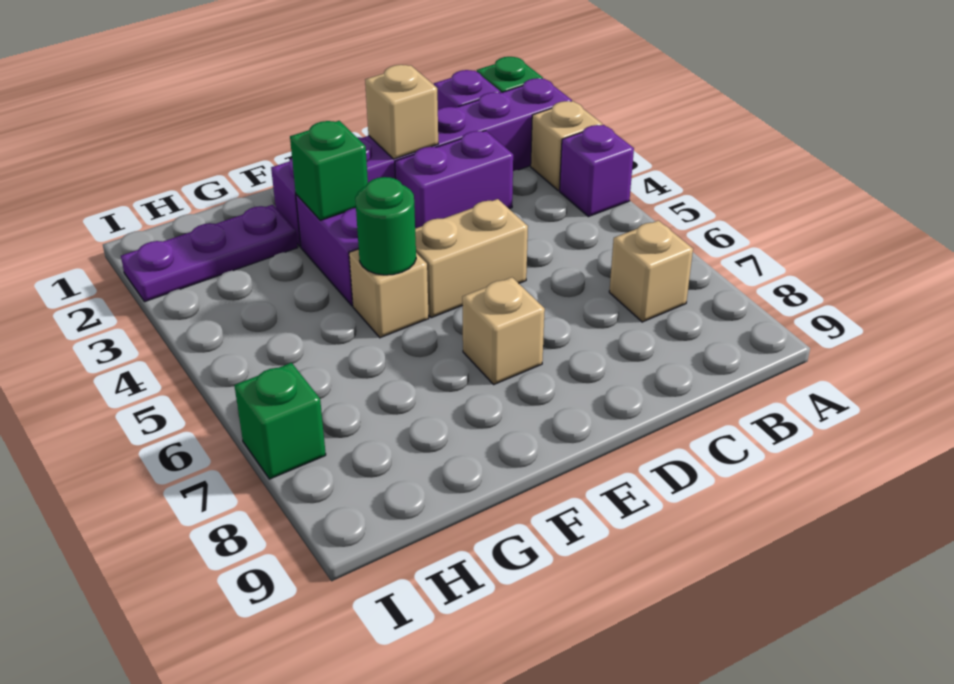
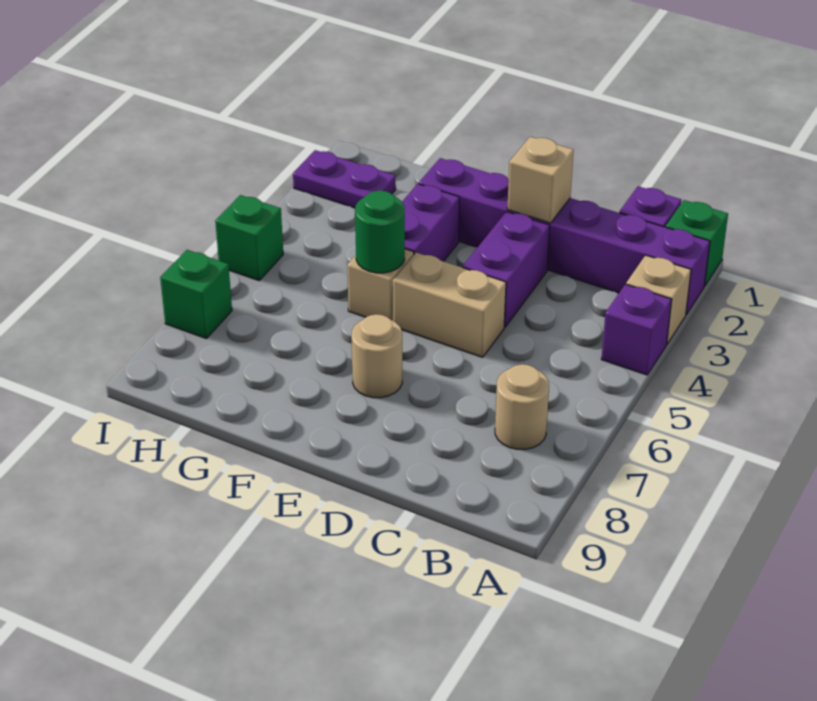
tan 1x1 brick [609,220,693,322] -> tan 1x1 round brick [495,364,549,450]
purple 1x2 brick [395,131,513,229] -> purple 1x2 brick turned to [463,212,550,327]
tan 1x1 brick [462,277,545,384] -> tan 1x1 round brick [351,314,402,398]
green 1x1 brick [290,121,368,220] -> green 1x1 brick moved to [215,195,283,280]
purple 1x3 plate [121,205,298,302] -> purple 1x2 plate [293,150,396,208]

